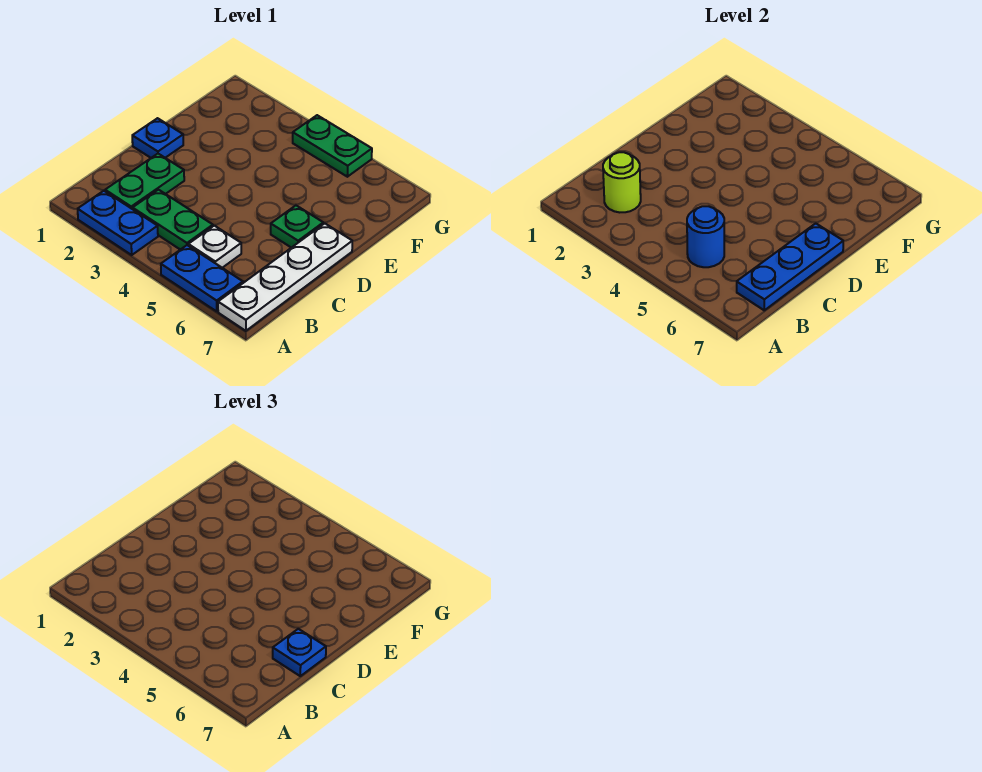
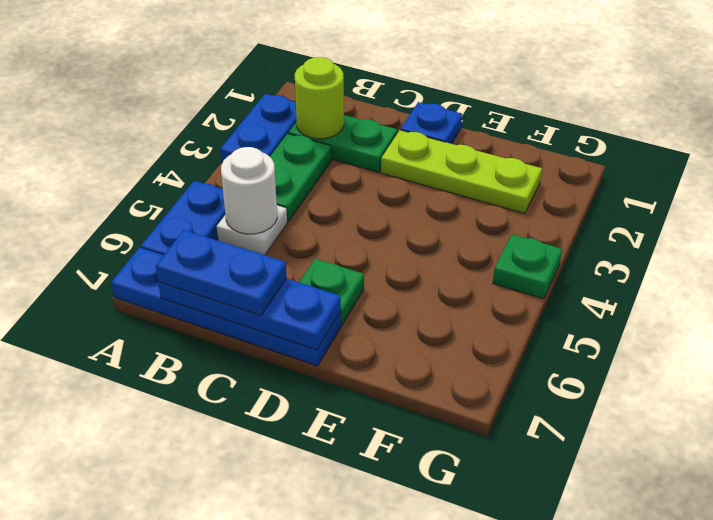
white 1x4 plate [218,223,352,331] -> blue 1x4 plate [111,247,341,366]
blue 1x1 round brick [687,206,724,267] -> white 1x1 round brick [221,147,277,234]
blue 1x1 plate [273,629,326,676] -> blue 1x2 plate [156,230,287,315]
none -> lime 1x3 plate [381,130,542,214]
green 1x2 plate [293,115,372,177] -> green 1x1 plate [493,234,562,299]

